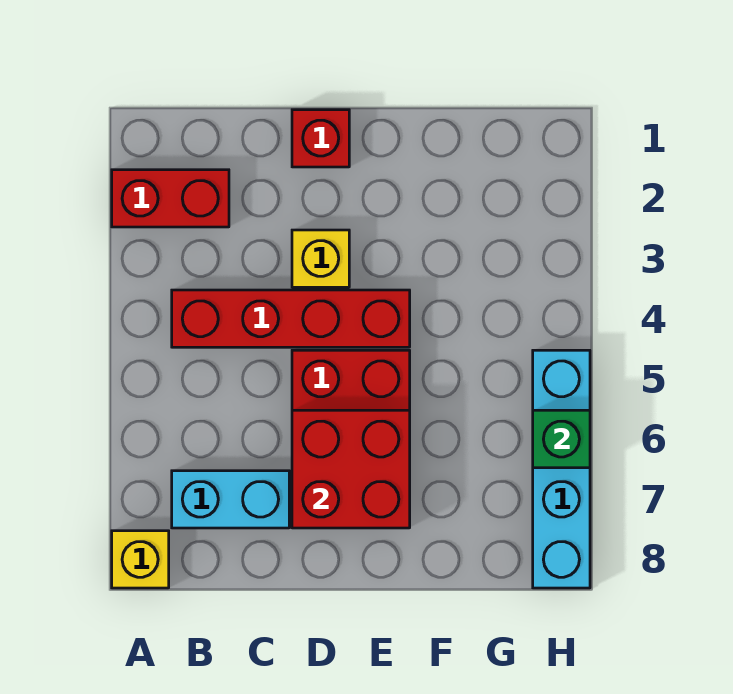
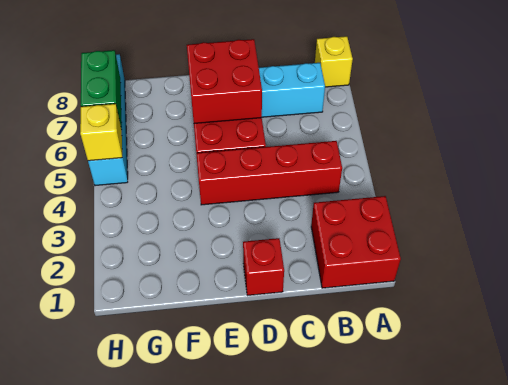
red 1x2 brick [112,170,229,227] -> red 2x2 brick [311,196,401,288]
yellow 1x1 brick [292,230,349,287] -> yellow 1x1 brick moved to [80,104,122,161]
green 1x1 brick [533,410,590,468] -> green 1x2 brick [81,50,122,128]

